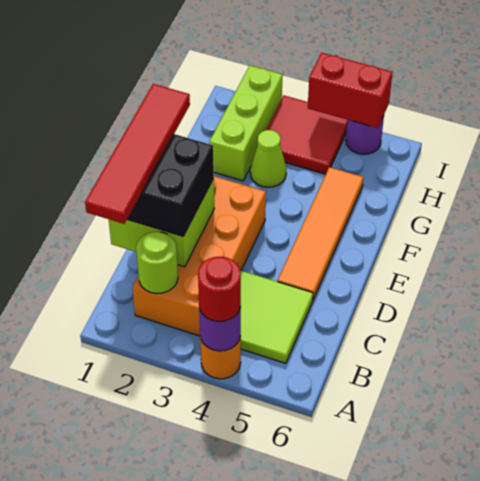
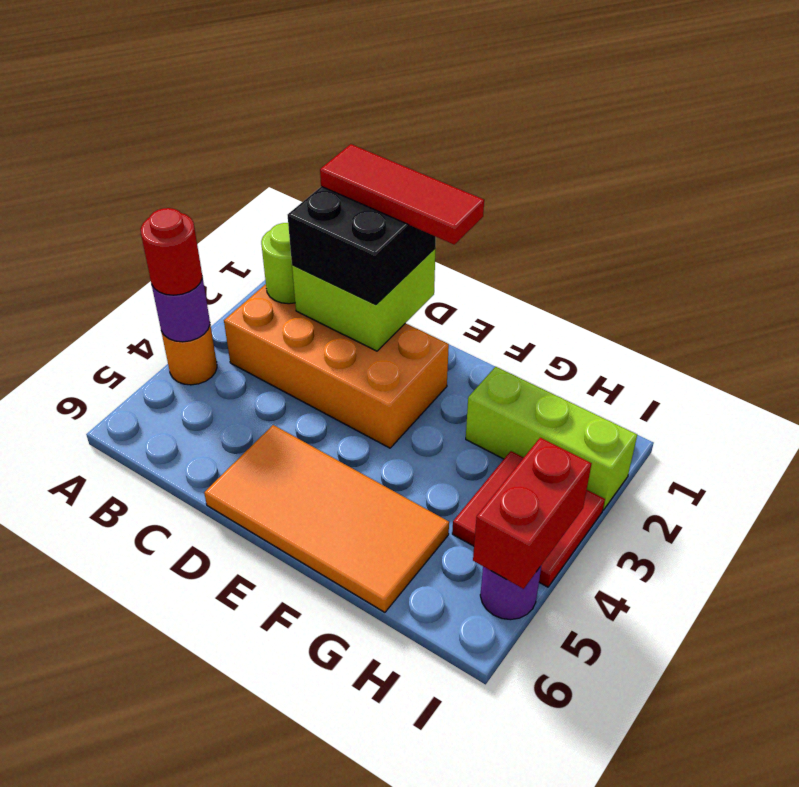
red 1x4 tile [85,84,190,224] -> red 1x3 tile [320,144,484,244]
lime 2x2 tile [240,270,313,363] -> none
orange 1x4 tile [278,167,364,300] -> orange 2x4 tile [204,425,449,612]
lime 1x1 cone [250,130,286,187] -> none

